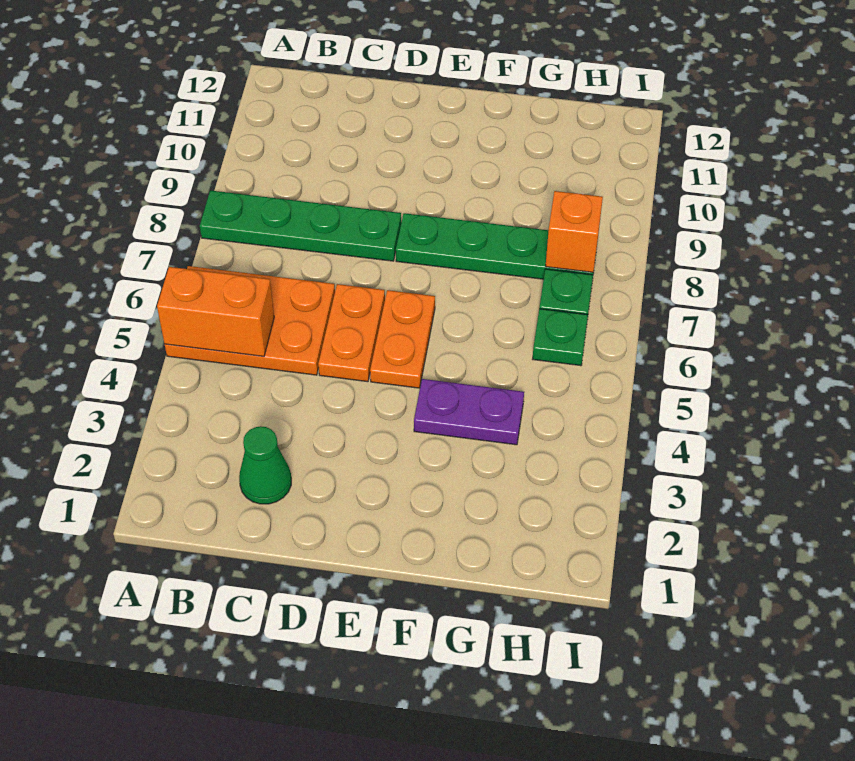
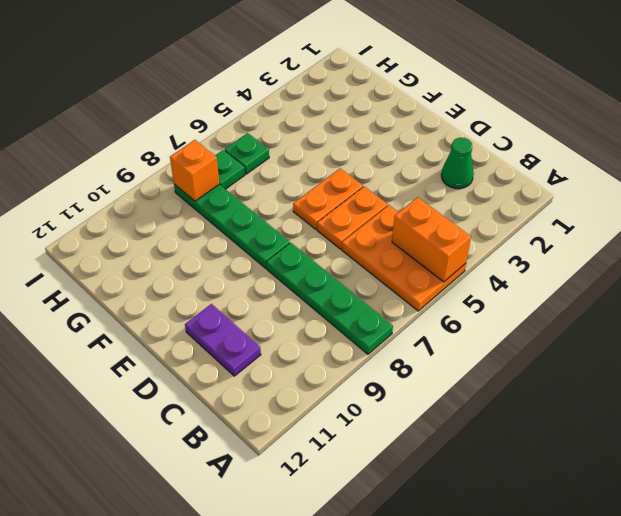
purple 1x2 plate [414,379,524,445] -> purple 1x2 plate moved to [185,304,261,376]

